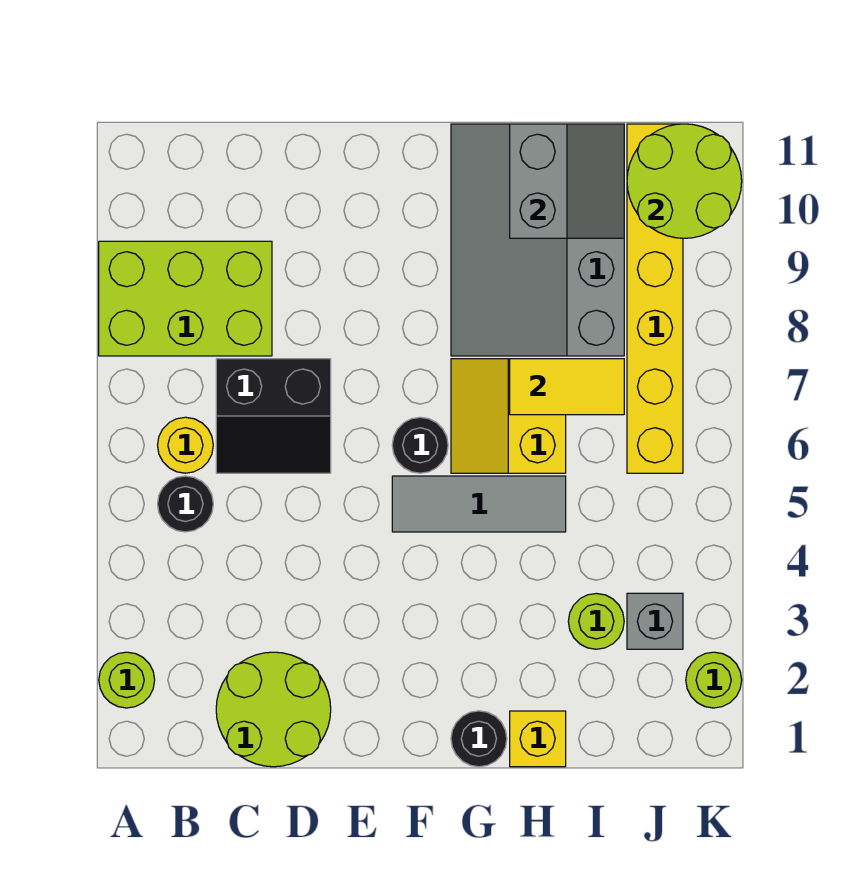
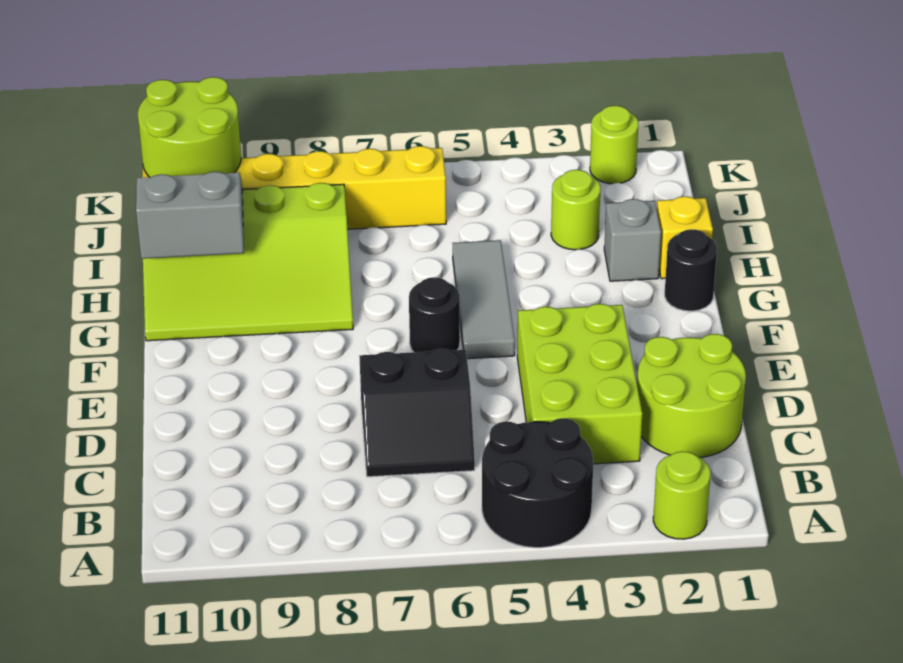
lime 2x3 brick [99,241,272,356] -> lime 2x3 brick moved to [517,304,642,464]
black 1x1 round brick [158,476,213,532] -> black 2x2 round brick [482,418,593,548]
yellow 1x1 round brick [158,417,213,473] -> none
black 2x2 slope [216,359,331,473] -> black 2x2 slope turned to [359,349,475,477]
yellow 2x2 slope [451,359,566,473] -> none
grey 3x4 slope [451,124,624,356] -> lime 3x4 slope [143,183,353,341]
yellow 1x2 tile [510,359,624,415] -> none
grey 1x1 brick [627,593,683,649] -> grey 1x1 brick moved to [604,199,661,281]

